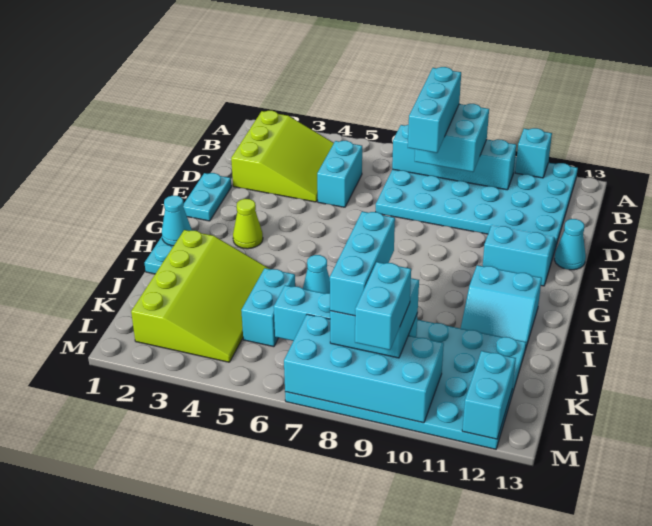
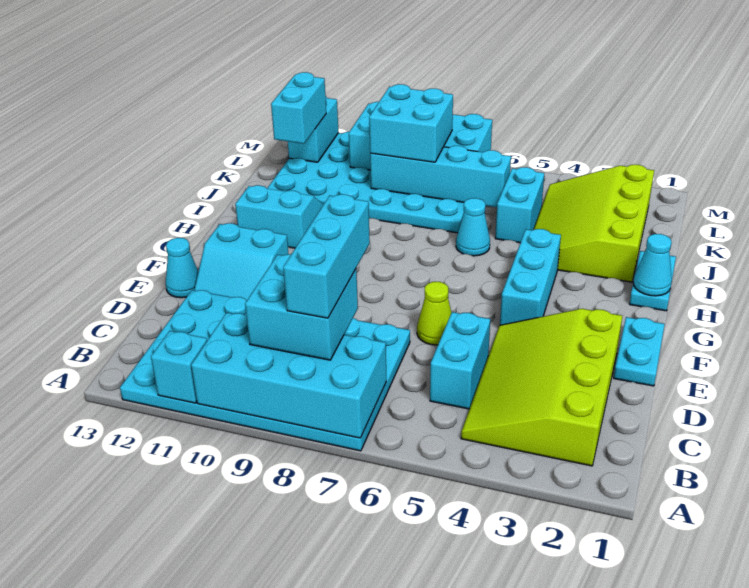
lime 3x3 slope [231,111,334,202] -> lime 3x4 slope [461,309,622,466]
cyan 1x4 brick [392,125,516,190] -> cyan 2x4 brick [191,313,386,438]
lime 1x1 cone [233,199,263,249] -> lime 1x1 cone moved to [417,282,451,345]
cyan 1x3 brick [329,211,395,316] -> cyan 1x3 brick moved to [500,229,561,325]
cyan 1x2 brick [355,262,411,350] -> cyan 1x2 brick moved to [271,72,326,144]

